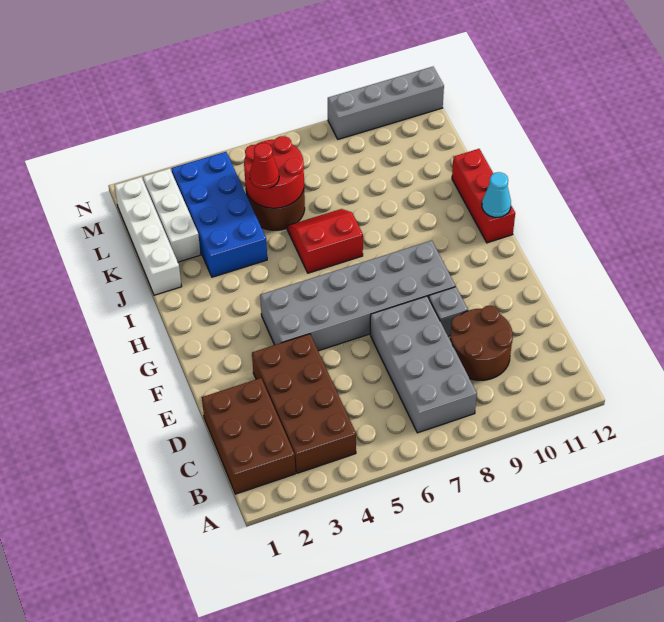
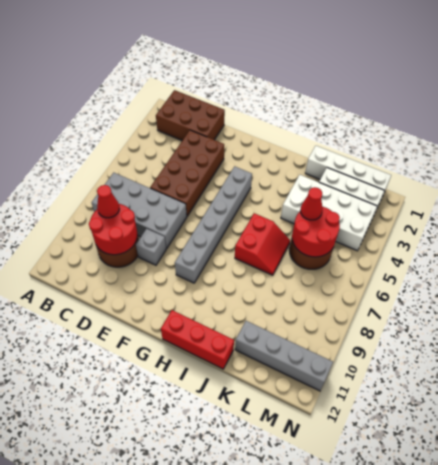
brown 2x4 brick [252,334,356,473] -> brown 2x4 brick turned to [150,130,224,216]
none -> red 2x2 round brick [89,204,138,255]
none -> red 1x1 cone [97,185,119,218]
grey 2x6 brick [260,241,455,351] -> grey 1x6 brick [175,166,252,283]
cyan 1x1 cone [482,172,511,217] -> none
blue 2x4 brick [171,152,267,277] -> white 2x4 brick [281,175,377,251]
grey 1x4 brick [328,67,444,139] -> grey 1x4 brick turned to [235,321,333,391]

